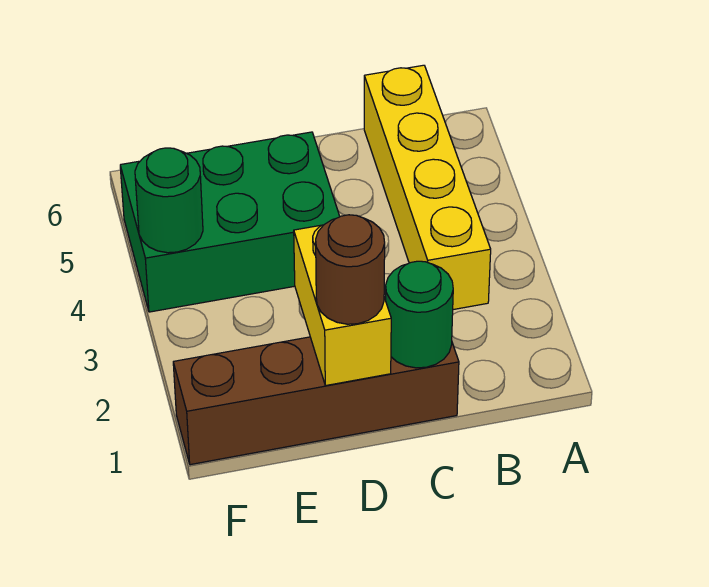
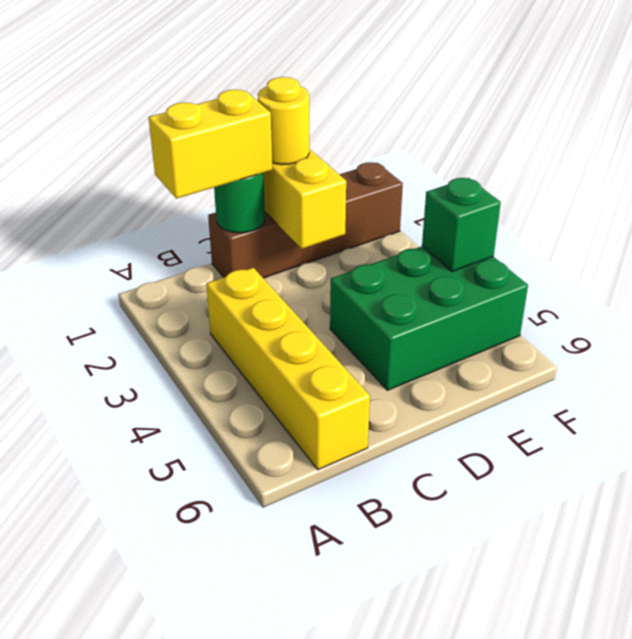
none -> yellow 1x2 brick [149,90,272,199]
brown 1x1 round brick [316,215,385,324] -> yellow 1x1 round brick [258,77,309,165]
green 1x1 round brick [135,148,203,253] -> green 1x1 brick [422,178,501,272]

